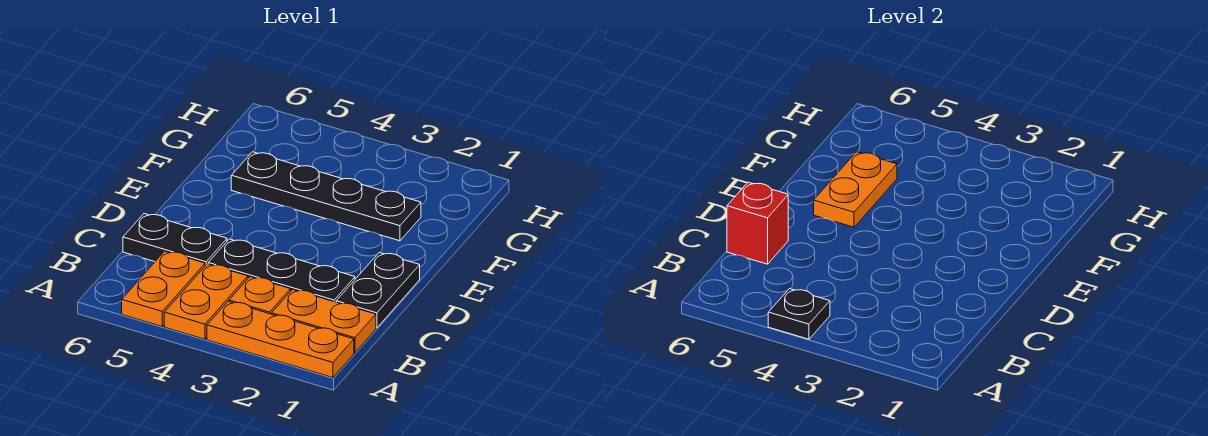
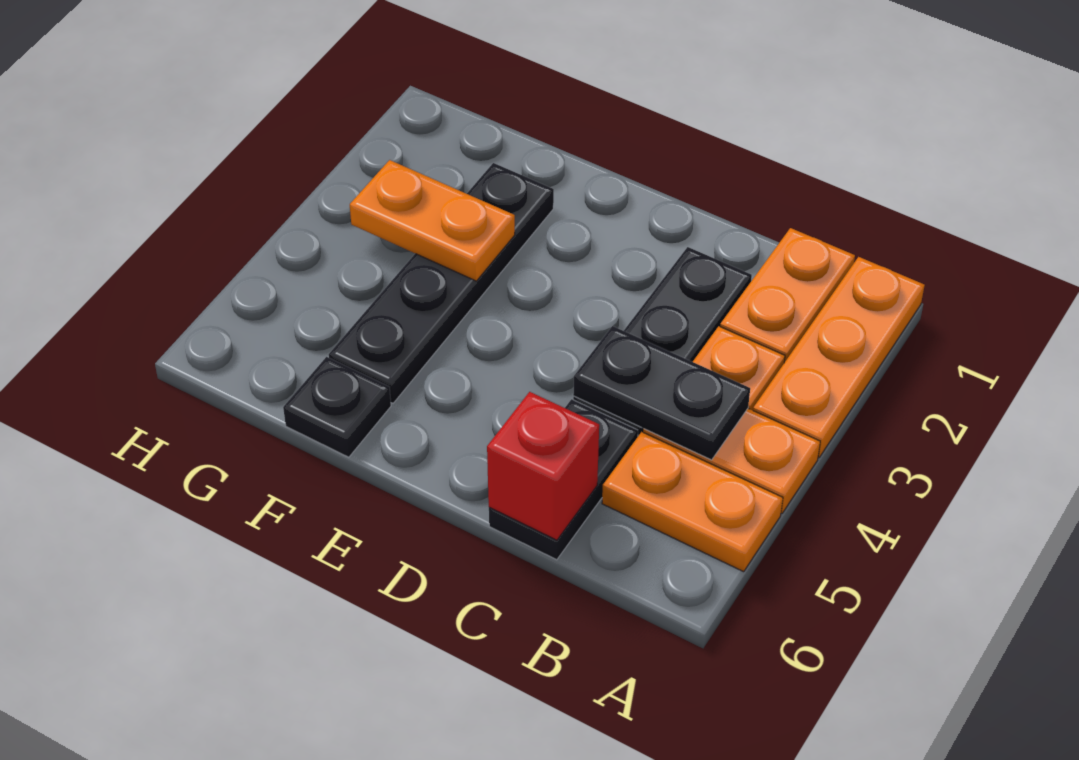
black 1x1 plate [768,289,830,339] -> black 1x1 plate moved to [283,357,391,457]
black 1x2 plate [336,253,420,328] -> black 1x2 plate moved to [573,326,750,460]
orange 1x2 plate [814,152,897,227] -> orange 1x2 plate moved to [350,160,515,281]

